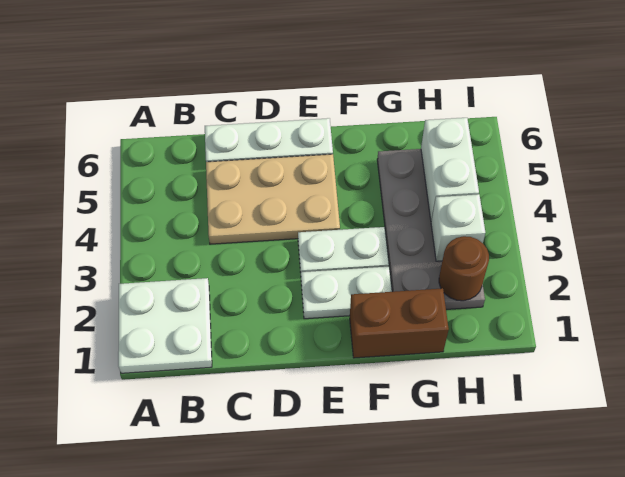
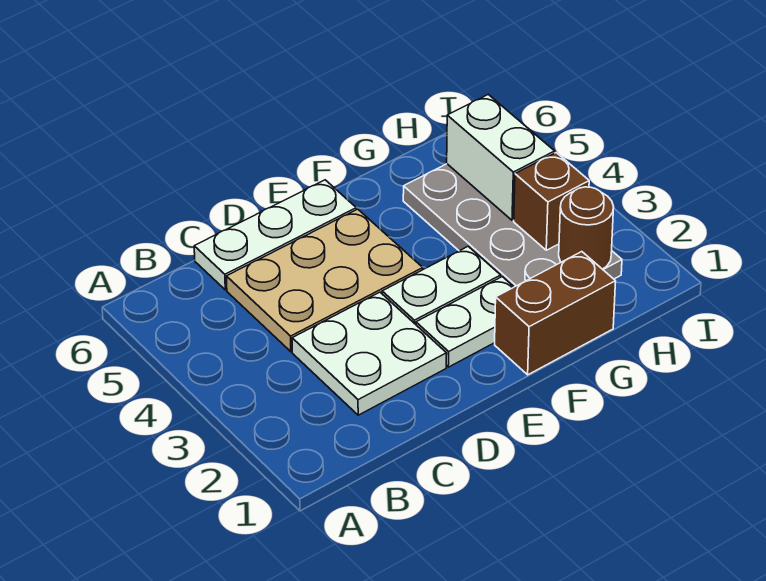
white 2x2 plate [118,278,212,373] -> white 2x2 plate moved to [292,292,447,415]
white 1x1 brick [431,194,485,261] -> brown 1x1 brick [514,153,589,250]

